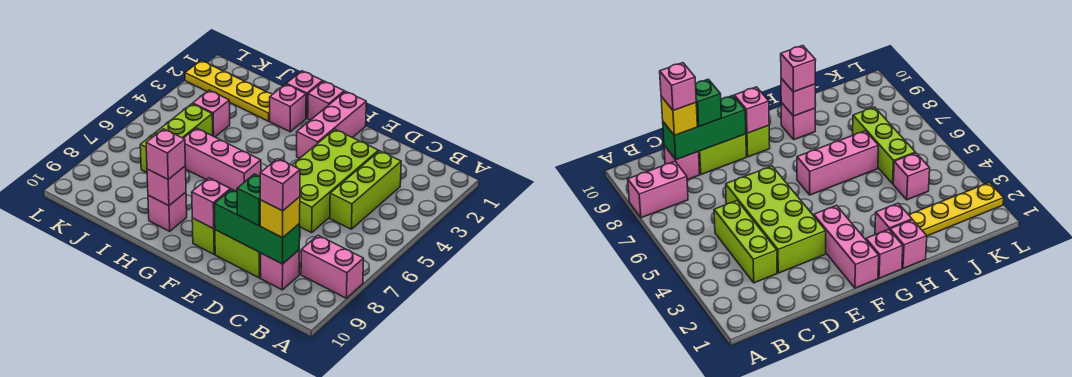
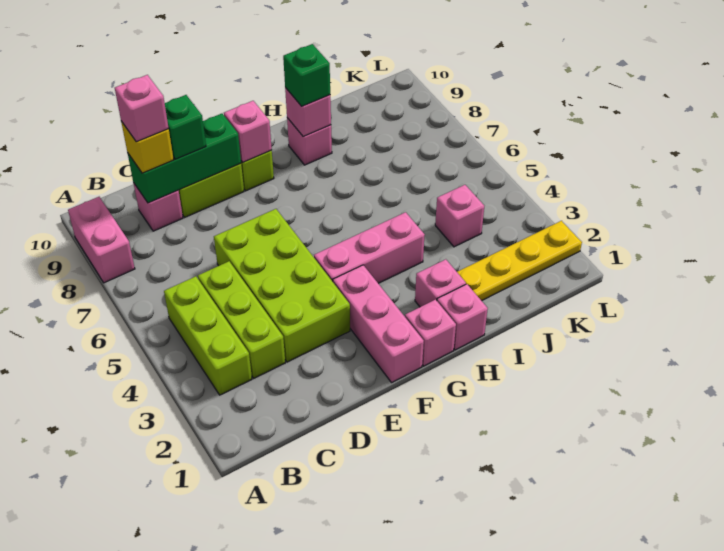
pink 1x2 brick [301,235,364,298] -> pink 1x2 brick turned to [68,197,135,283]
pink 1x3 brick [183,128,261,192] -> pink 1x3 brick moved to [314,212,425,283]
pink 1x1 brick [146,129,185,179] -> green 1x1 brick [283,44,330,106]
lime 1x3 brick [140,104,213,172] -> lime 1x3 brick moved to [164,276,252,395]

